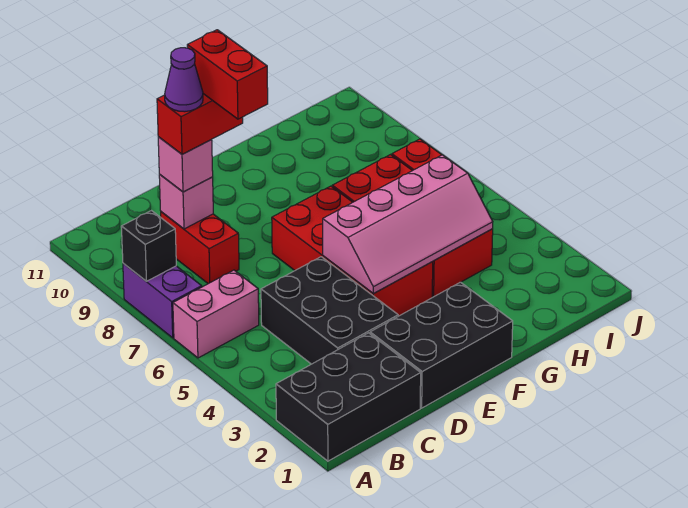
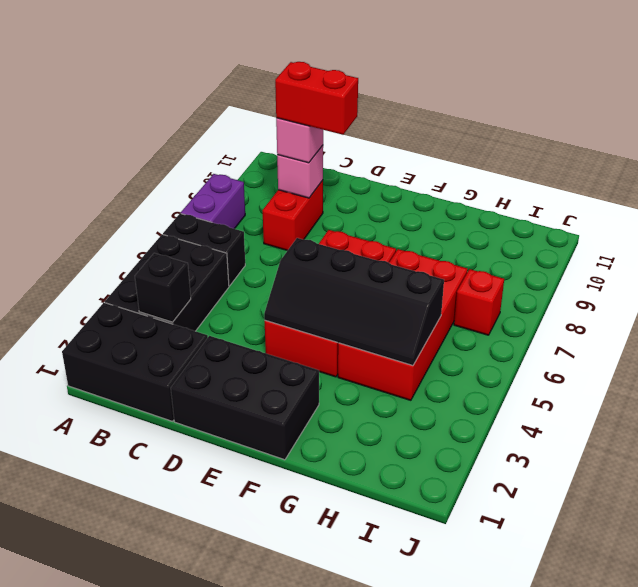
pink 1x2 brick [173,270,259,358] -> black 1x2 brick [163,214,245,286]
black 1x1 brick [121,211,176,281] -> black 1x1 brick moved to [135,253,191,322]
black 2x3 brick [261,257,398,364] -> black 2x3 brick moved to [105,234,229,331]
purple 1x1 cone [165,48,203,112] -> none
red 1x2 brick [187,30,268,119] -> none
pink 2x4 slope [323,155,493,294] -> black 2x4 slope [264,238,444,366]

